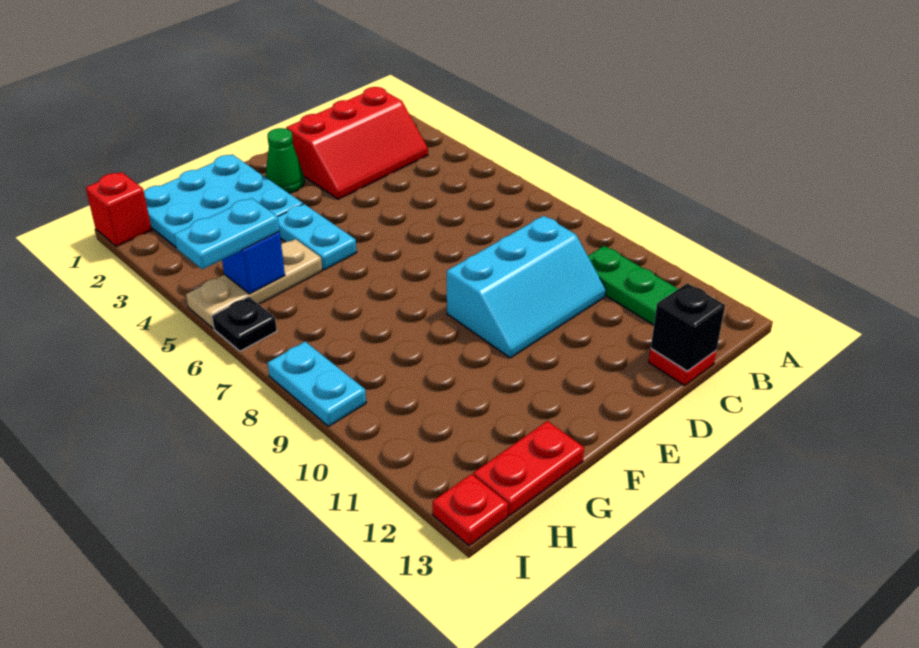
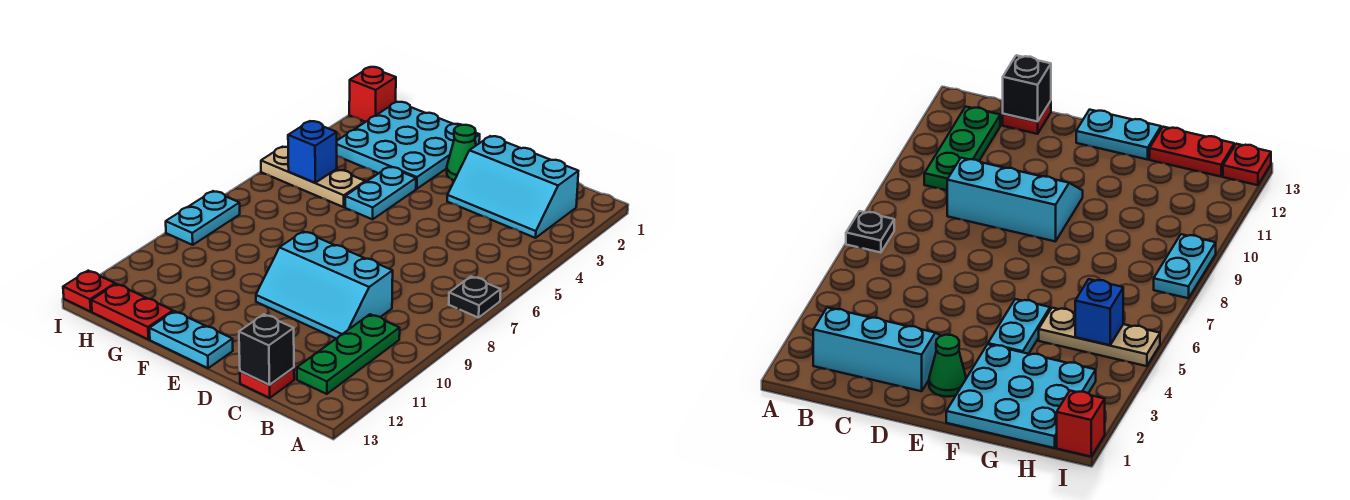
red 2x3 slope [286,87,428,199] -> cyan 2x3 slope [447,136,578,238]
cyan 1x2 plate [174,198,279,269] -> cyan 1x2 plate moved to [149,311,233,368]
black 1x1 plate [212,297,277,351] -> black 1x1 plate moved to [449,277,501,318]

